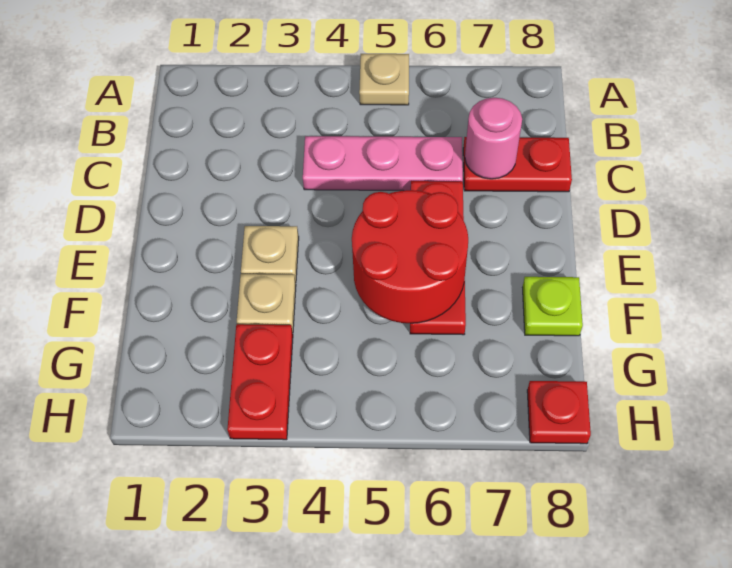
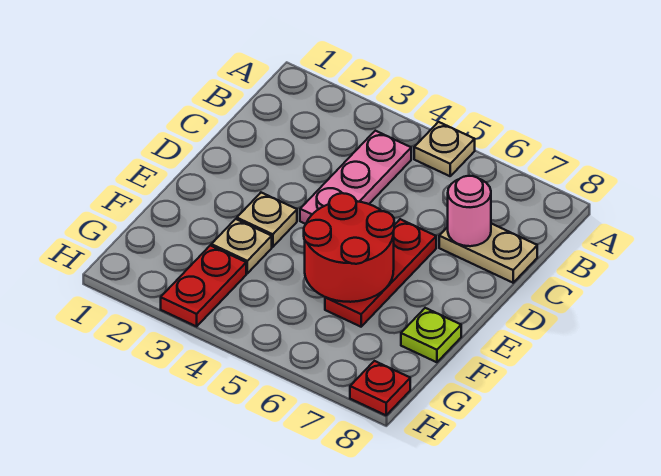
pink 1x3 plate [303,136,463,191] -> pink 1x3 plate turned to [300,131,411,224]
red 1x2 plate [463,137,572,192] -> tan 1x2 plate [439,224,537,283]

